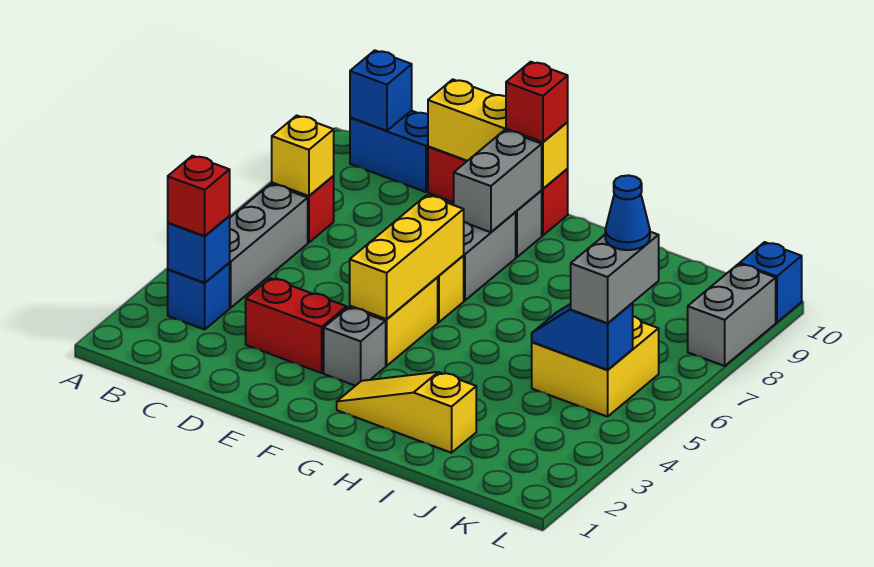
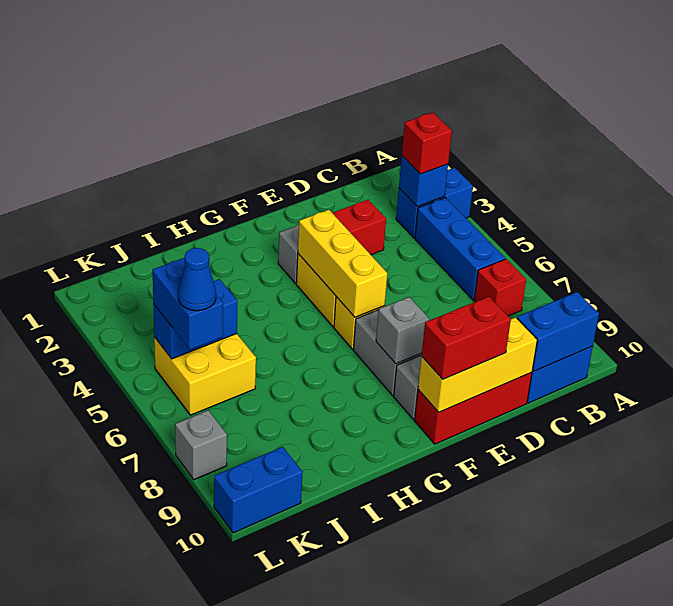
blue 1x1 brick [168,263,230,329] -> blue 1x2 brick [396,168,473,238]
grey 1x3 brick [229,184,308,308] -> blue 1x3 brick [415,198,505,300]
yellow 1x1 brick [272,115,334,196] -> none
blue 1x1 brick [350,50,412,131] -> blue 1x2 brick [517,292,599,371]
grey 1x2 brick [454,130,542,232] -> grey 1x1 brick [376,297,429,364]
red 1x1 brick [506,62,568,142] -> red 1x2 brick [422,296,511,379]
yellow 1x3 slope [337,372,476,453] -> none
blue 1x2 slope [532,303,633,370] -> blue 1x2 brick [153,279,237,359]
grey 1x2 brick [571,232,659,323] -> blue 1x2 brick [153,258,223,350]
grey 1x2 brick [688,264,776,366] -> grey 1x1 brick [175,410,227,480]
blue 1x1 brick [740,242,802,323] -> blue 1x2 brick [214,447,303,533]

